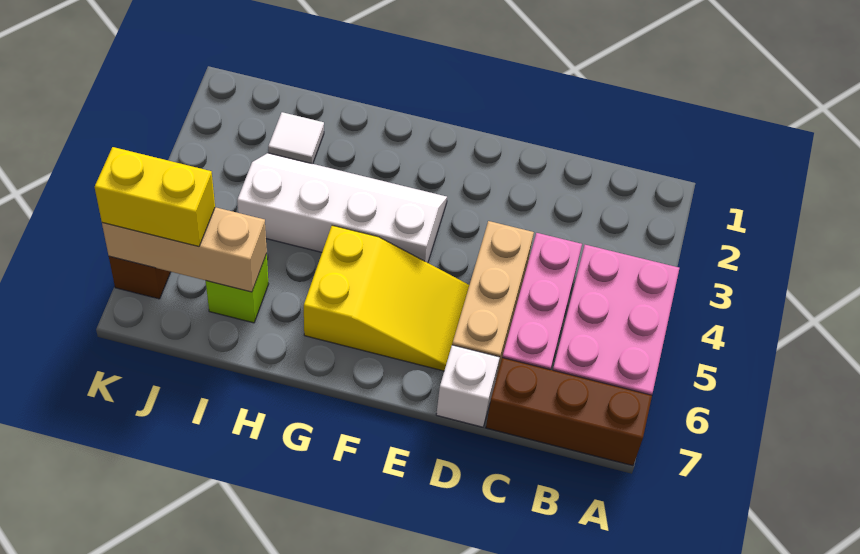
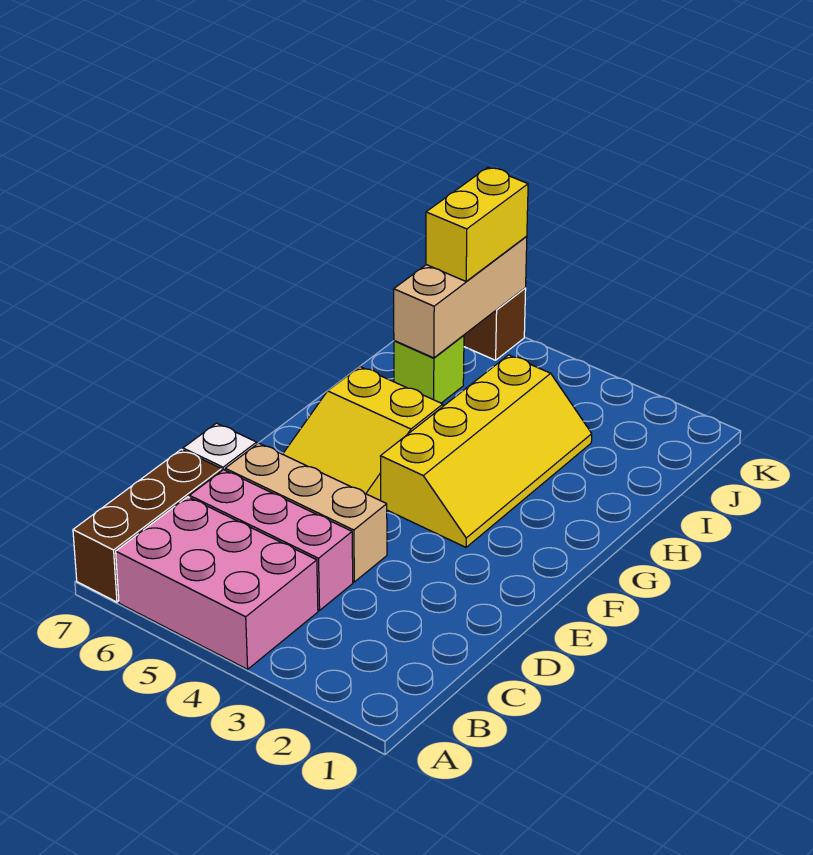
white 2x4 slope [237,153,447,263] -> yellow 2x4 slope [381,355,592,547]
white 1x1 tile [268,112,324,164] -> none

